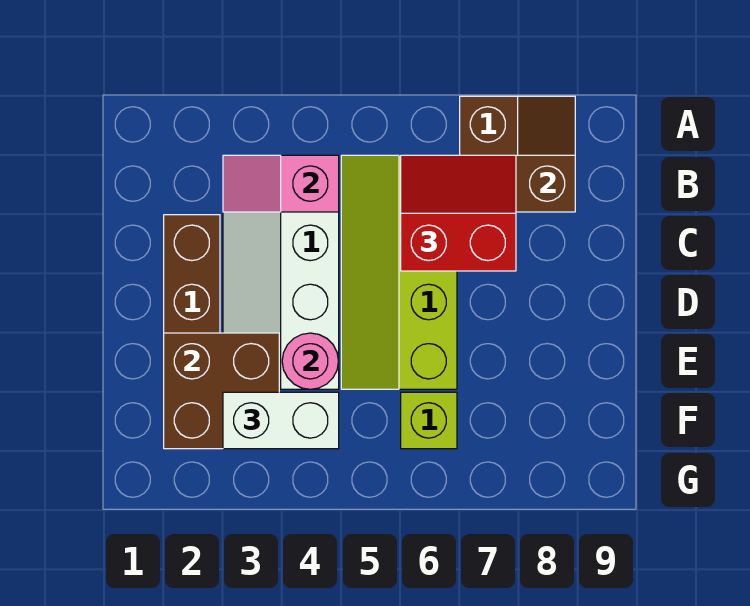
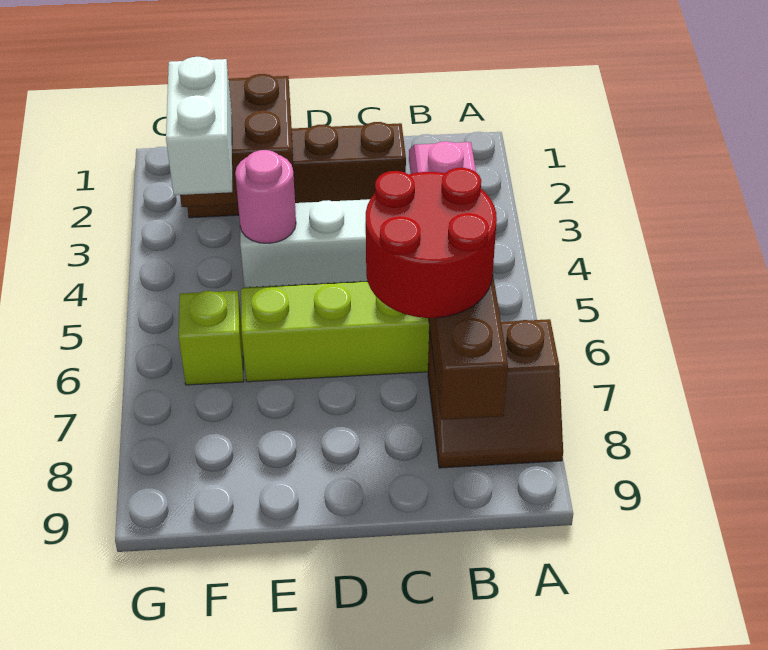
red 2x2 slope [401,155,516,271] -> red 2x2 round brick [366,168,497,318]

